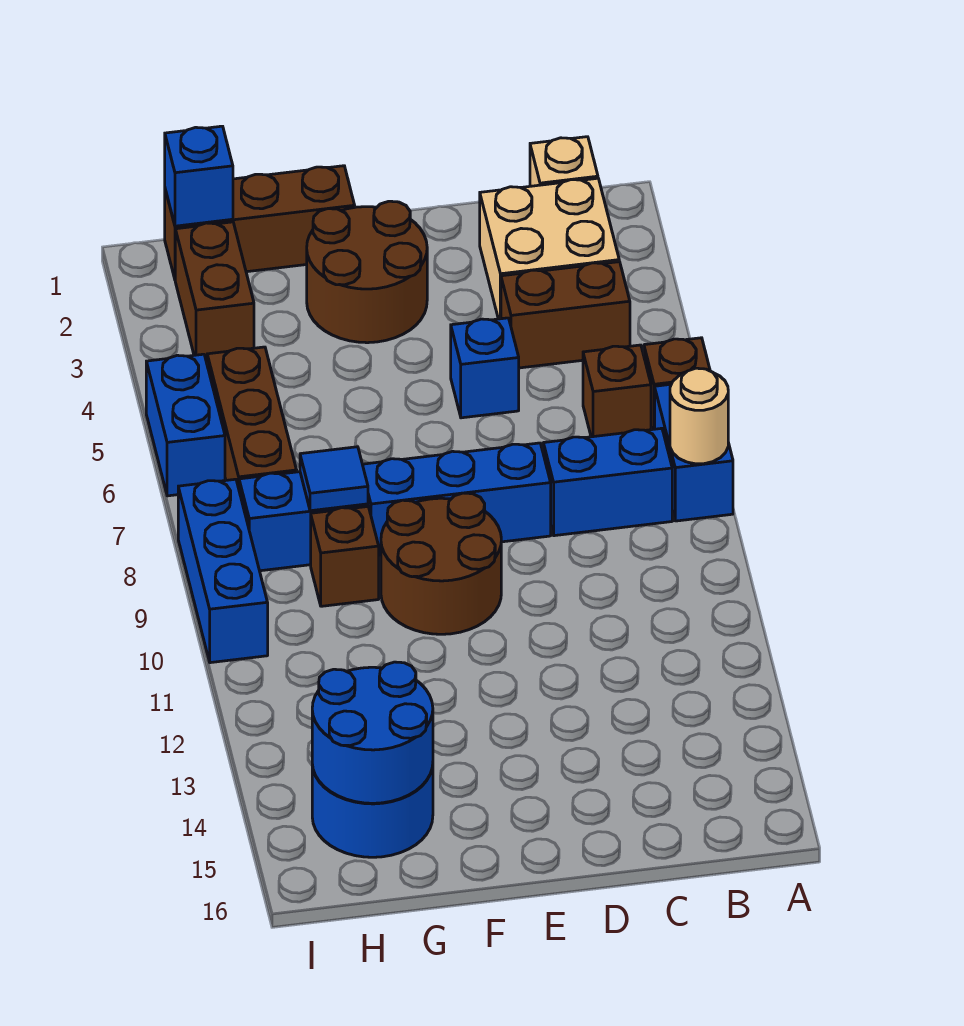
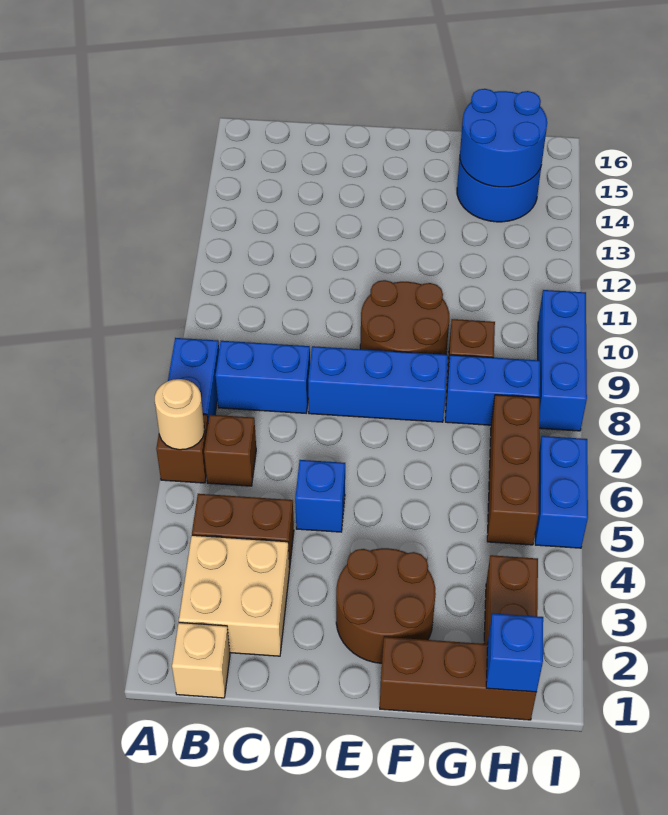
tan 1x1 round brick [670,368,728,464] -> tan 1x1 round brick moved to [155,379,204,450]
blue 1x1 tile [300,447,368,511] -> none

